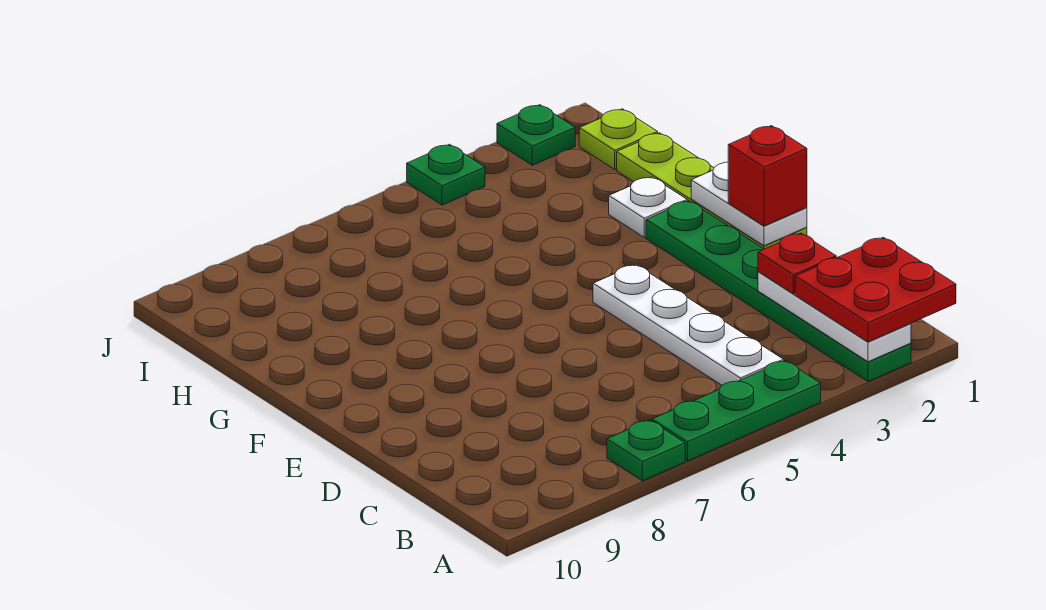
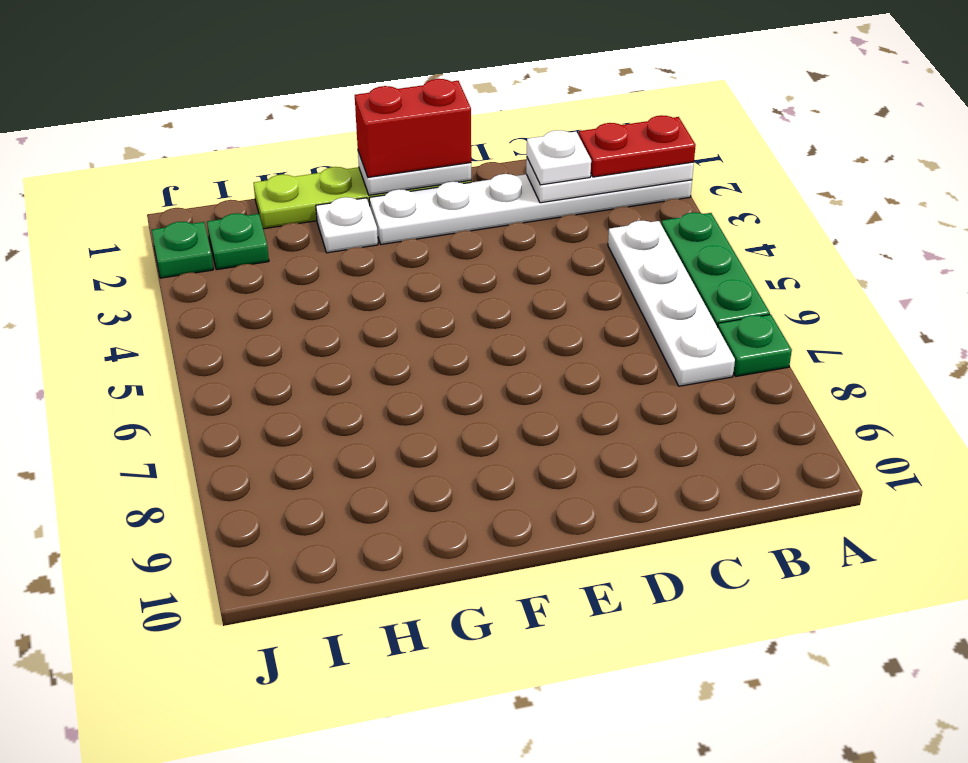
red 2x2 plate [795,237,956,342] -> red 1x2 plate [579,115,696,177]
green 1x6 plate [646,201,911,382] -> white 1x6 plate [369,174,692,244]
white 1x4 plate [593,265,783,385] -> white 1x4 plate turned to [608,221,735,386]
red 1x1 plate [758,233,836,294] -> white 1x1 plate [527,130,591,185]
red 1x1 brick [728,126,807,226] -> red 1x2 brick [355,79,471,177]
lime 1x1 plate [579,109,658,169] -> none
green 1x1 plate [407,144,485,205] -> green 1x1 plate moved to [207,213,269,270]

